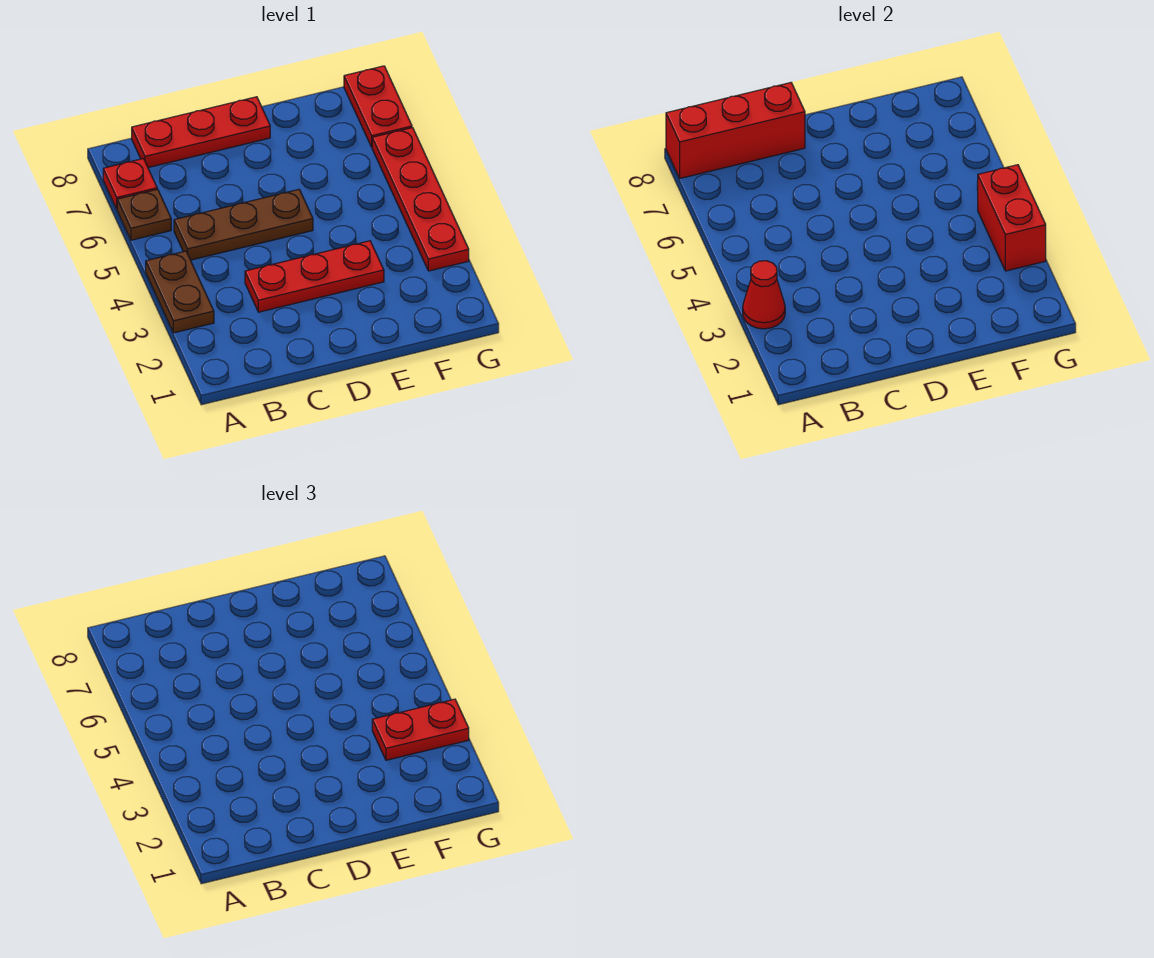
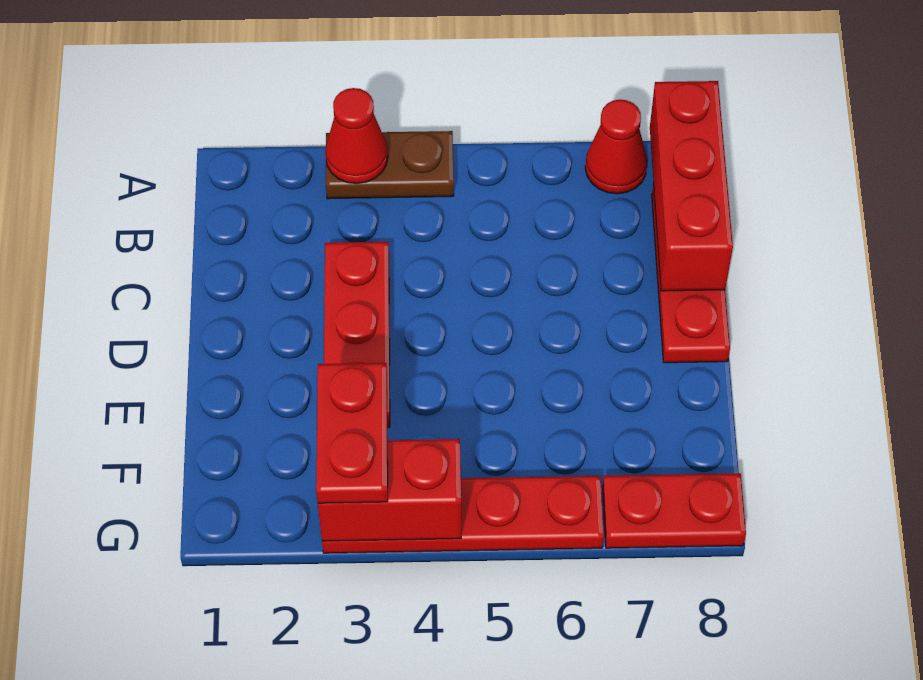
brown 1x1 plate [117,189,171,240] -> none
red 1x1 plate [103,159,157,209] -> red 1x1 cone [585,100,647,194]
brown 1x3 plate [174,189,313,260] -> none

